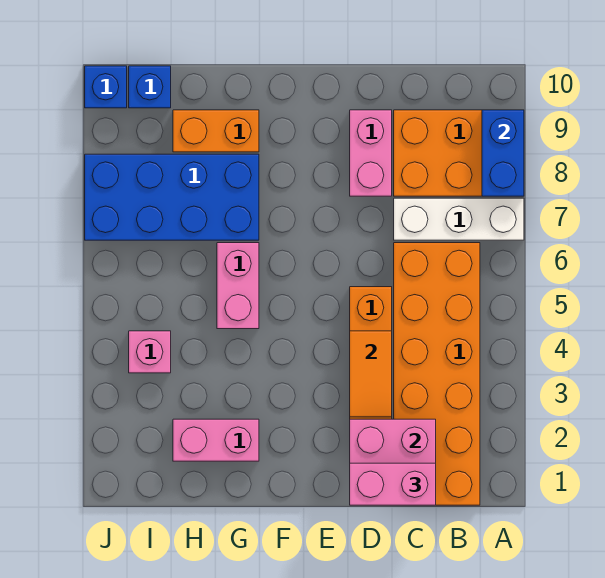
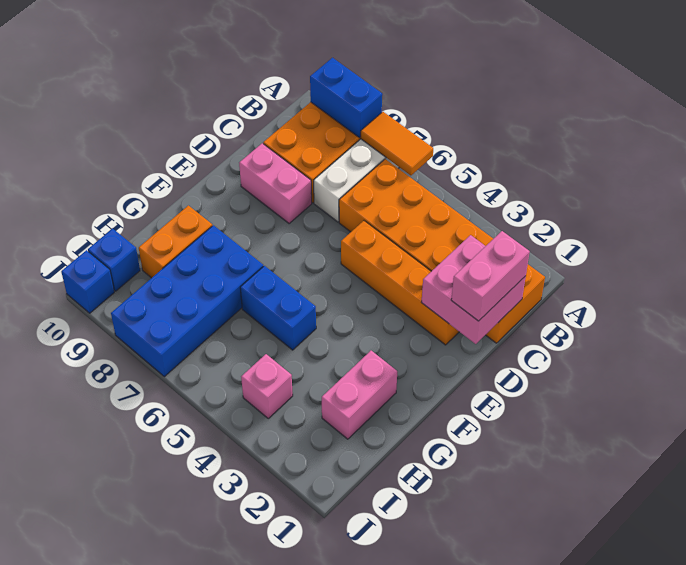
orange 1x2 tile [350,331,392,417] -> orange 1x2 tile moved to [361,112,433,175]
pink 1x2 brick [217,243,259,329] -> blue 1x2 brick [240,266,316,350]

